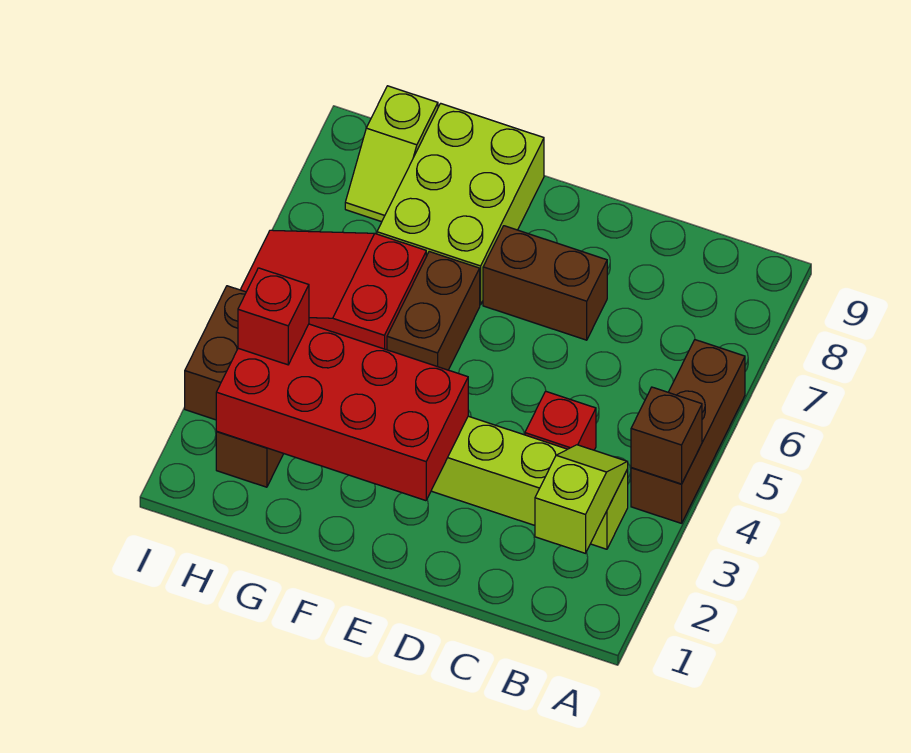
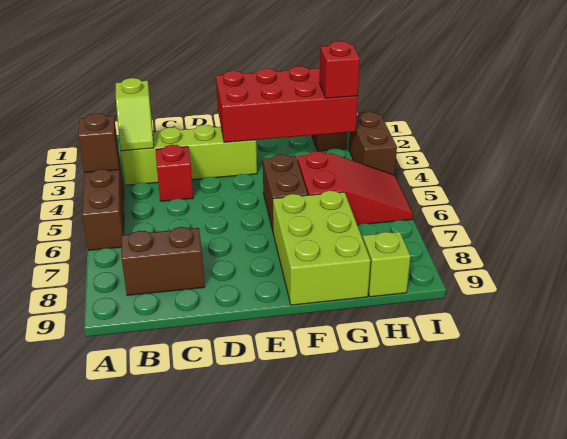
brown 1x2 brick [483,226,607,340] -> brown 1x2 brick moved to [121,227,205,295]

